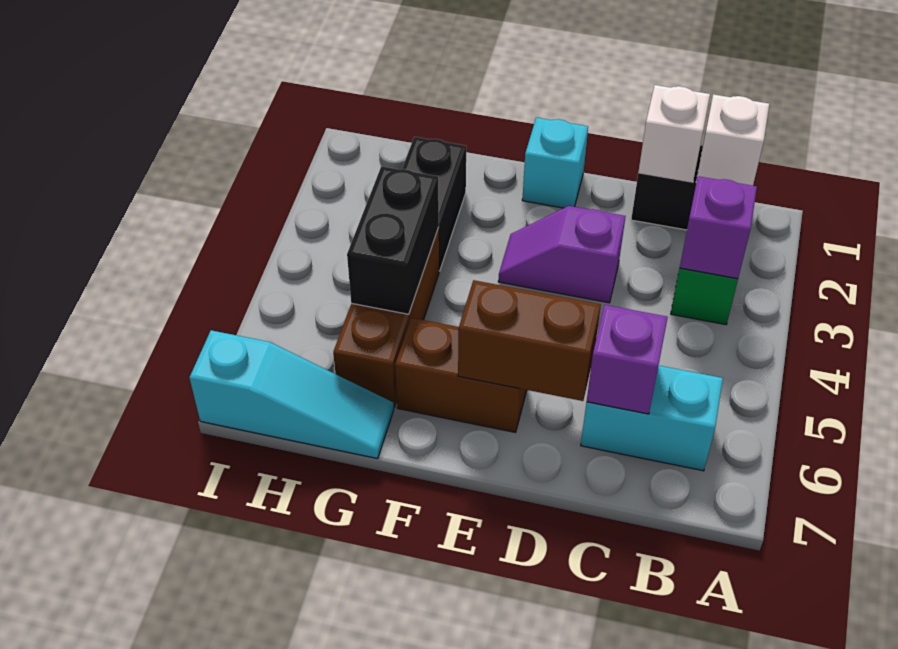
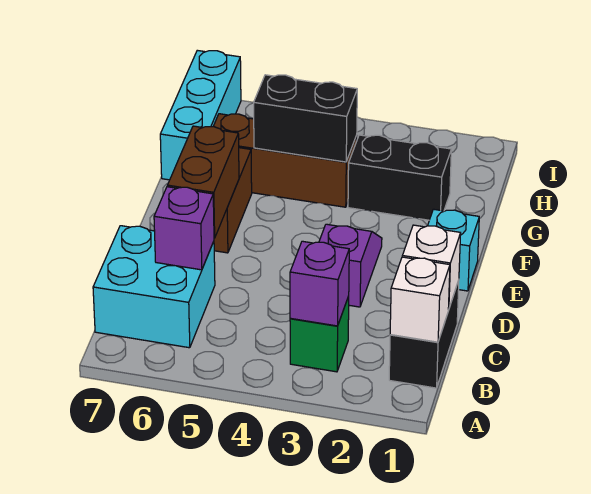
cyan 1x2 brick [581,366,723,471] -> cyan 2x2 brick [93,226,215,348]
cyan 1x3 slope [190,330,394,459] -> cyan 1x3 brick [160,50,241,180]

